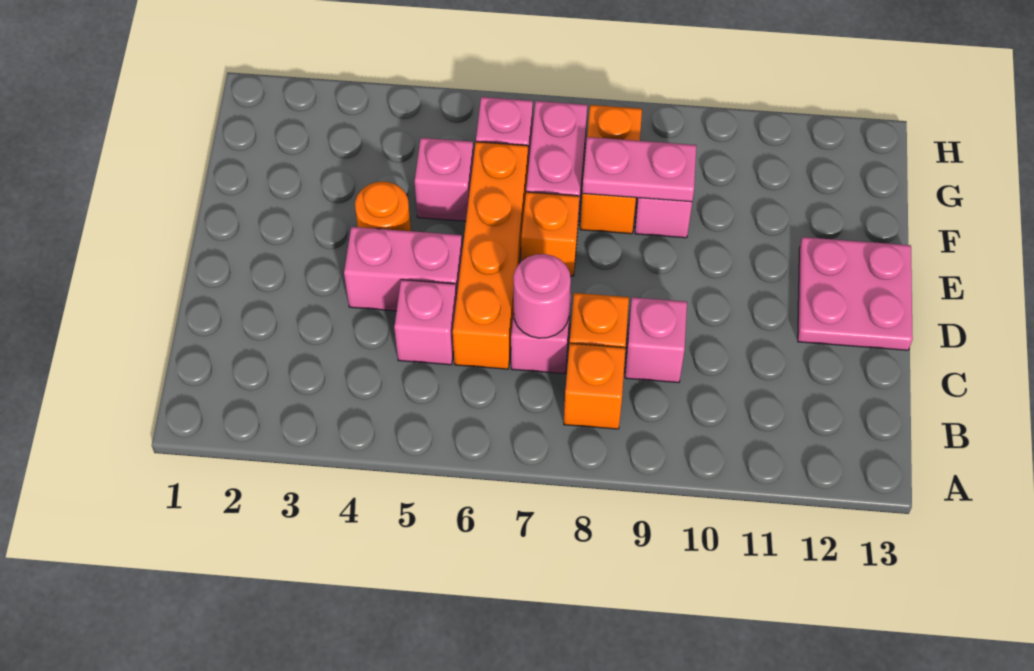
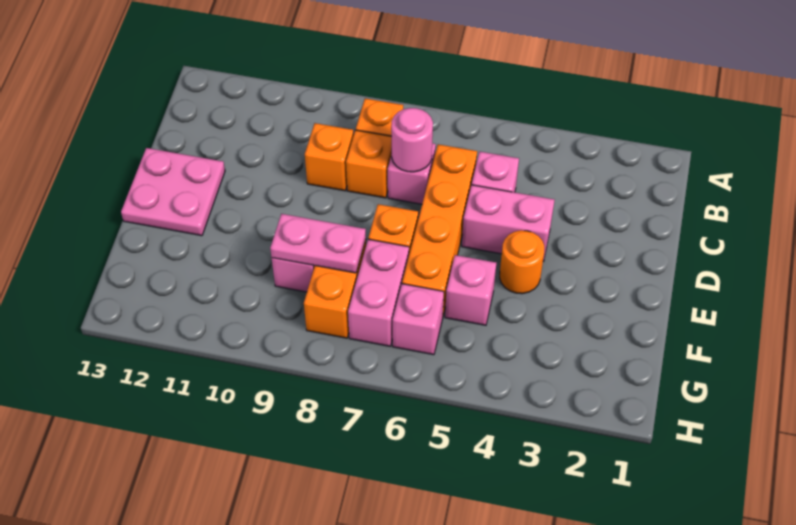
pink 1x1 brick [625,297,687,383] -> orange 1x1 brick [305,123,354,191]

